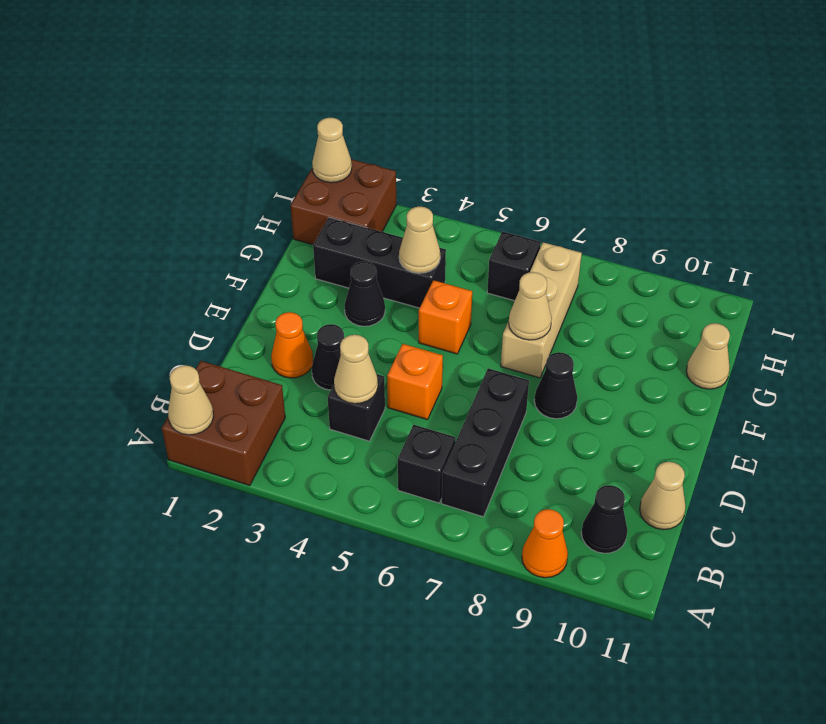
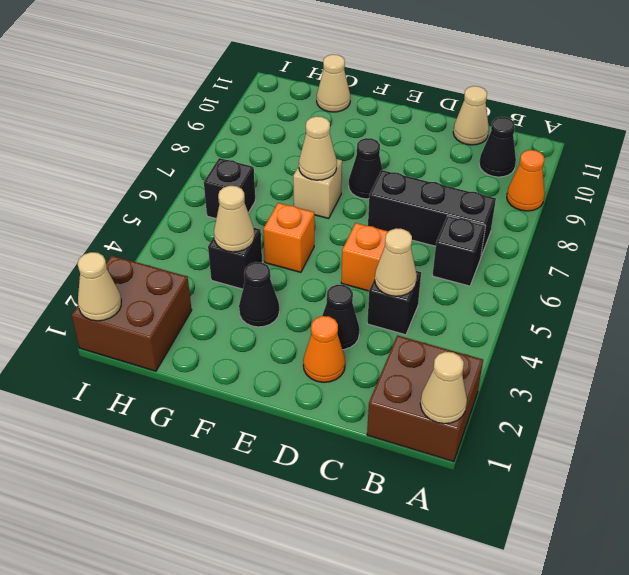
tan 1x3 brick [501,242,582,378] -> tan 1x1 brick [293,159,342,218]
black 1x3 brick [313,218,446,308] -> black 1x1 brick [208,228,262,289]

